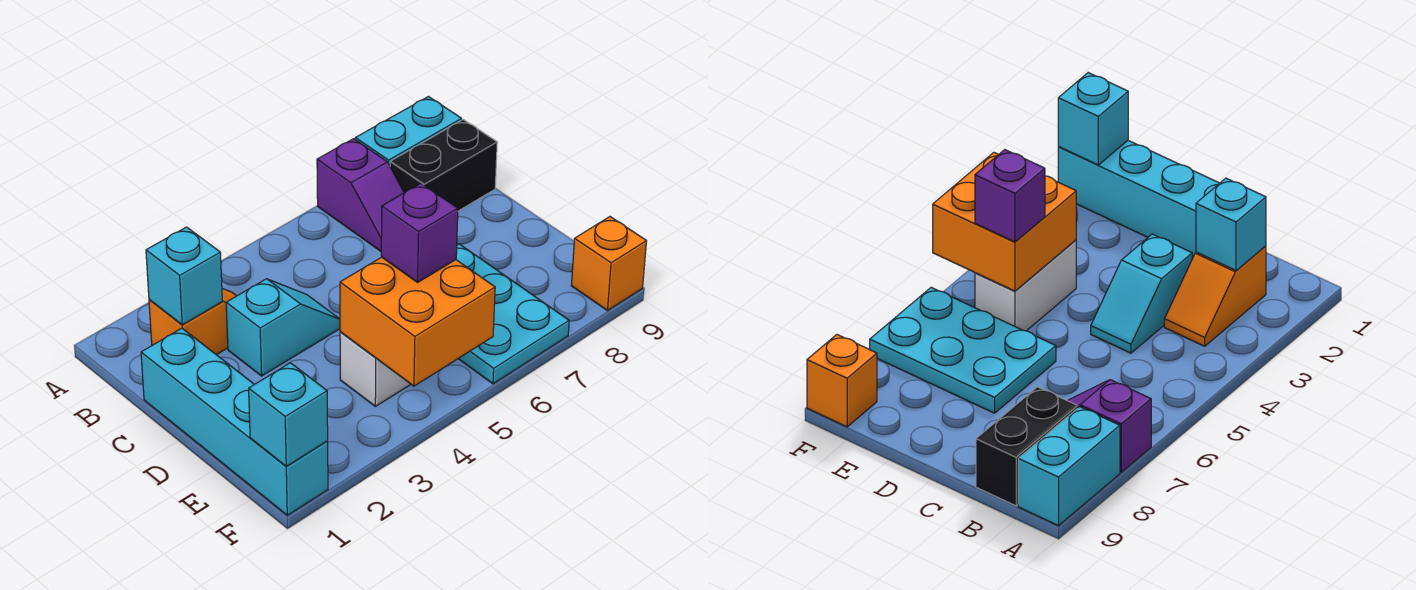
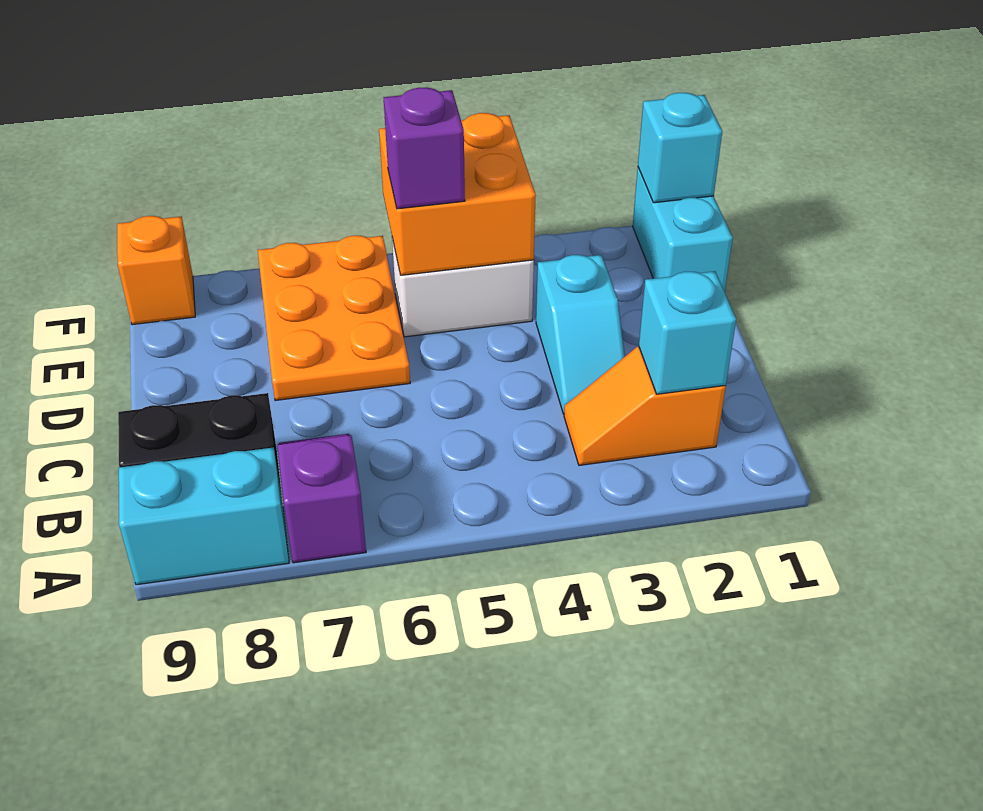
cyan 1x4 brick [141,328,328,515] -> cyan 1x2 brick [633,168,733,292]
cyan 1x2 slope [226,279,340,376] -> cyan 1x2 slope turned to [536,255,625,414]
cyan 2x3 plate [456,244,569,384] -> orange 2x3 plate [258,236,410,401]

